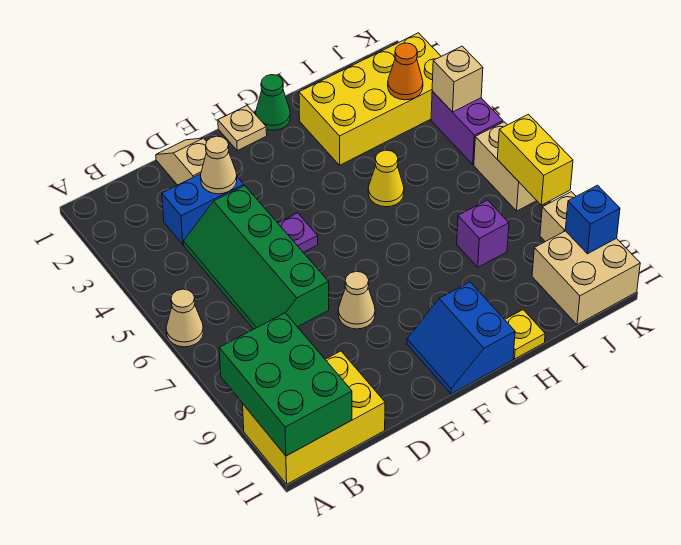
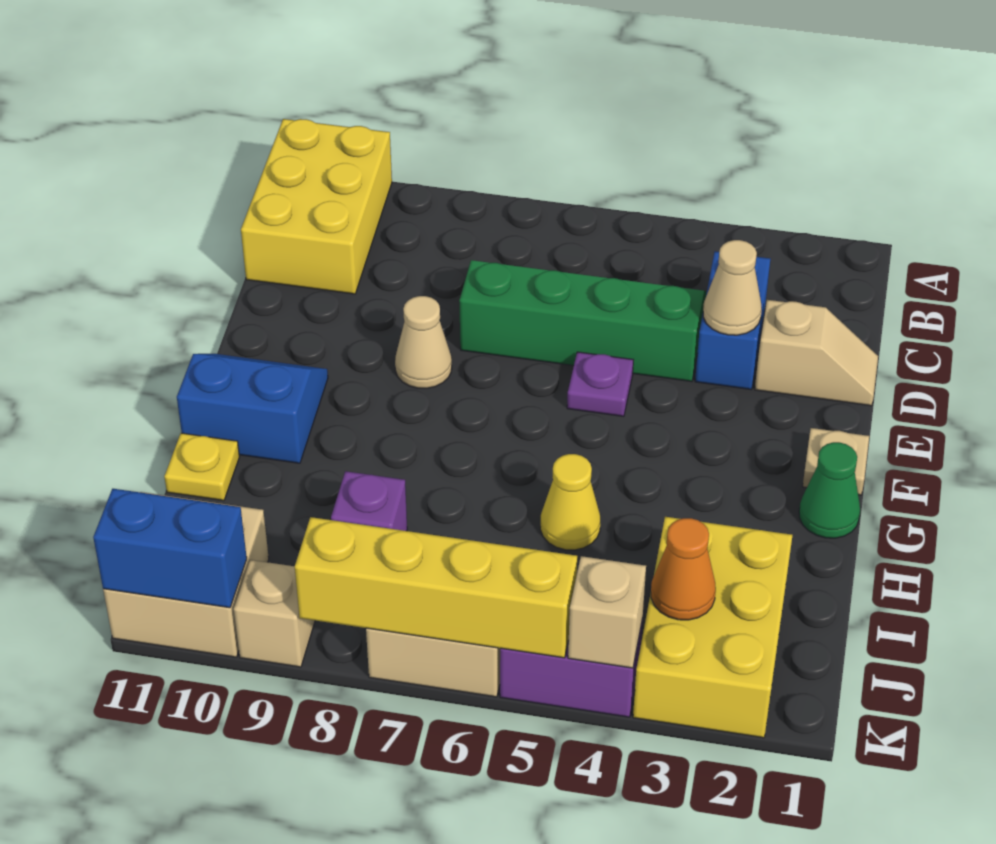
tan 1x1 cone [166,289,203,347] -> none
green 2x3 brick [219,313,352,456] -> none
yellow 2x4 brick [299,33,441,165] -> yellow 2x3 brick [633,517,792,738]
yellow 1x2 brick [497,114,573,205] -> yellow 1x4 brick [295,517,577,658]
blue 1x1 brick [565,185,620,254] -> blue 1x2 brick [93,489,247,608]

